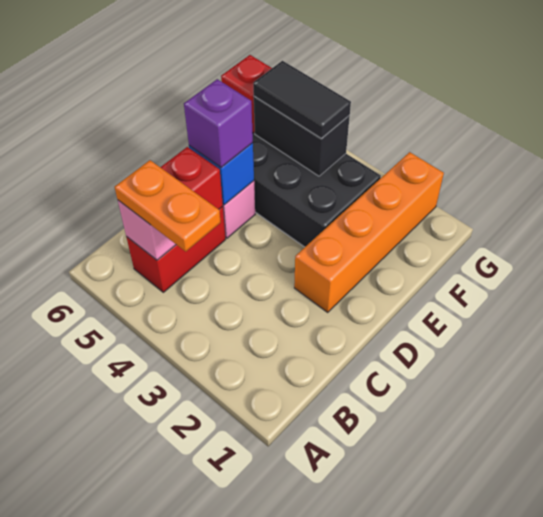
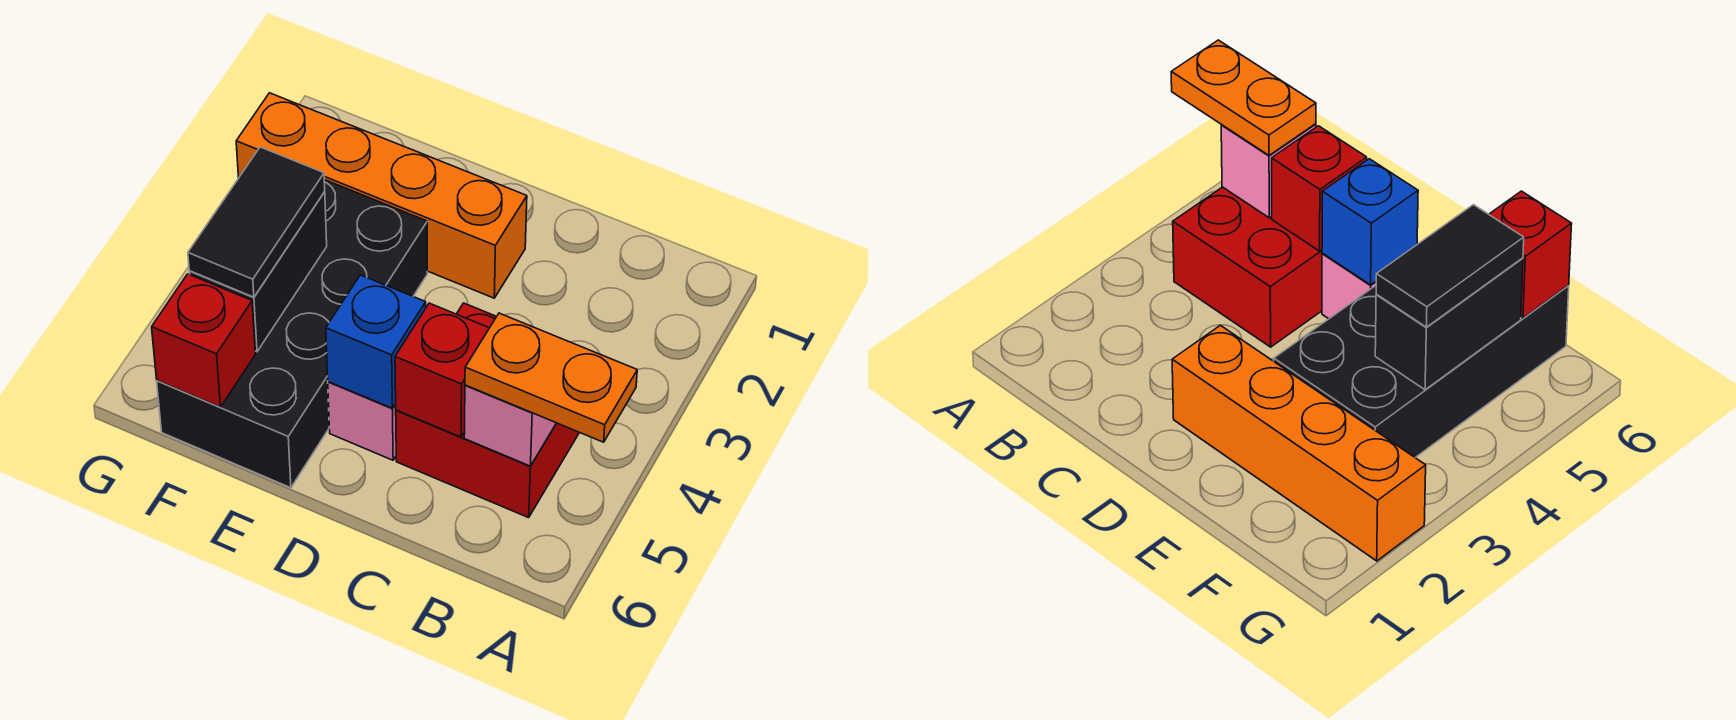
orange 1x2 plate [115,160,221,251] -> orange 1x2 plate turned to [465,313,637,442]
red 1x2 brick [126,206,226,292] -> red 2x2 brick [396,303,579,518]
purple 1x1 brick [184,79,253,167] -> none

